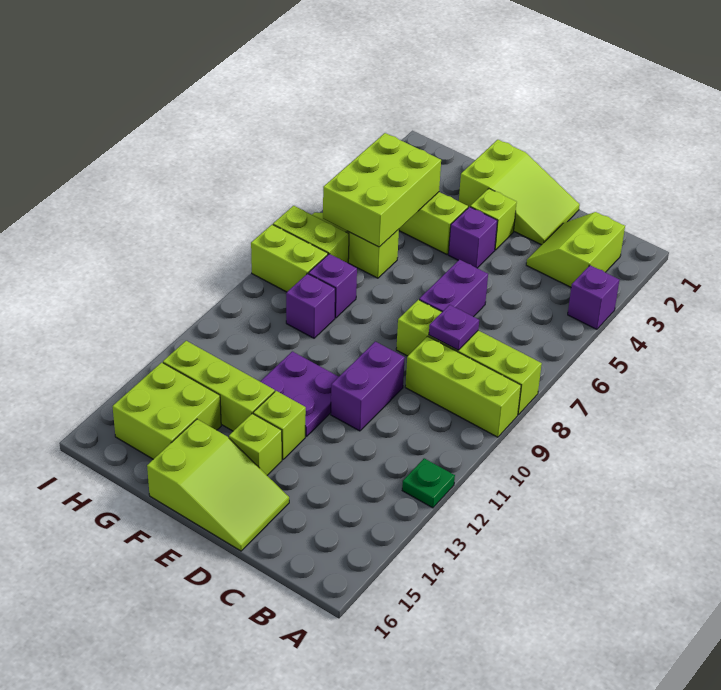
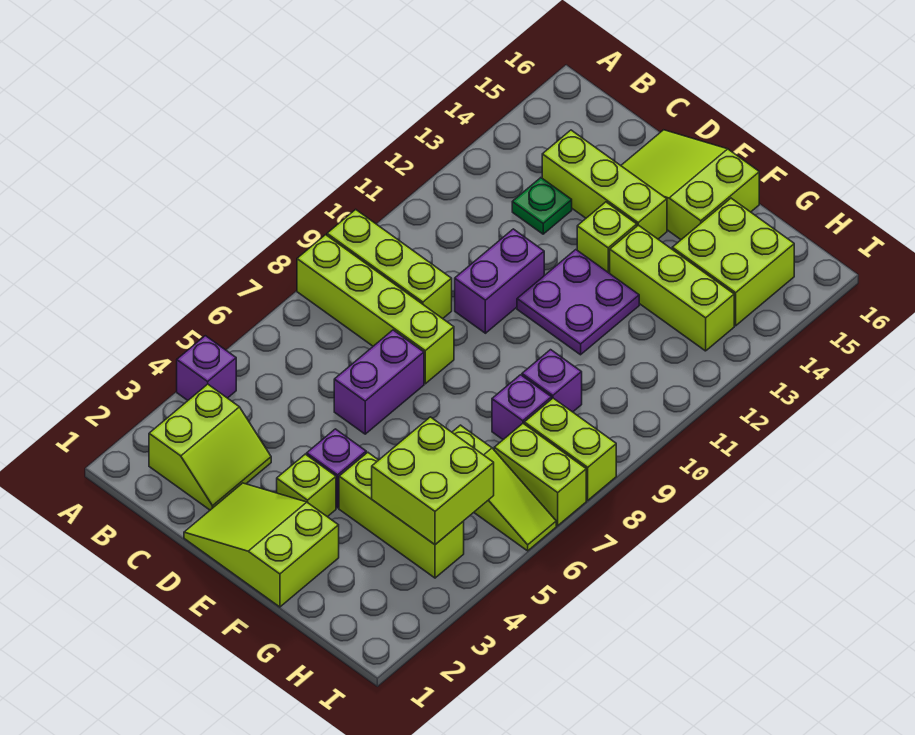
green 1x1 plate [402,458,455,508] -> green 1x1 plate moved to [512,178,572,234]
purple 1x1 plate [429,305,479,350] -> none
lime 1x1 brick [229,414,282,475] -> lime 1x3 brick [542,130,667,239]
lime 2x3 brick [323,133,441,247] -> lime 2x2 brick [372,417,494,544]

